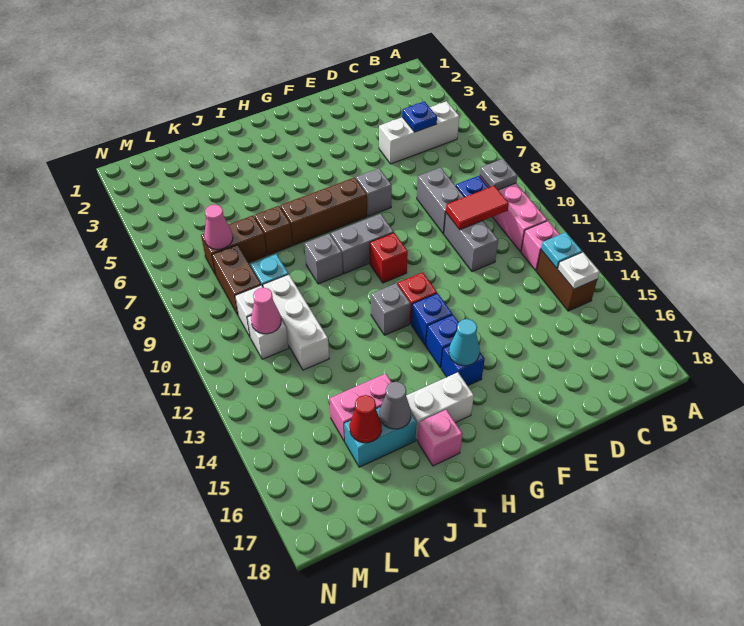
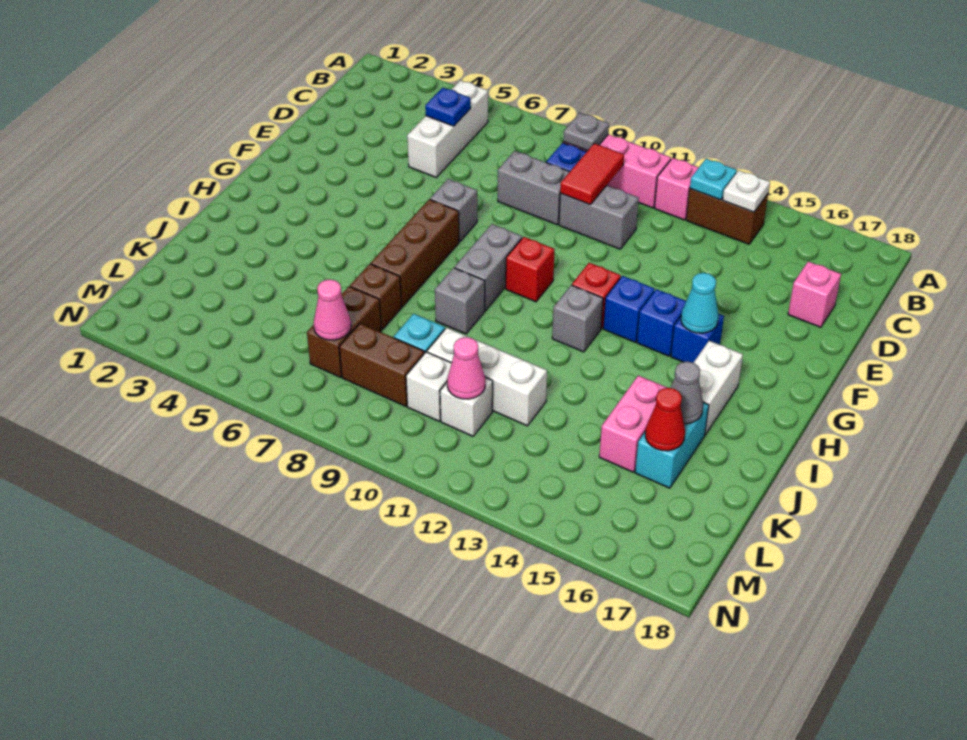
pink 1x1 brick [418,410,462,466] -> pink 1x1 brick moved to [788,261,841,327]

